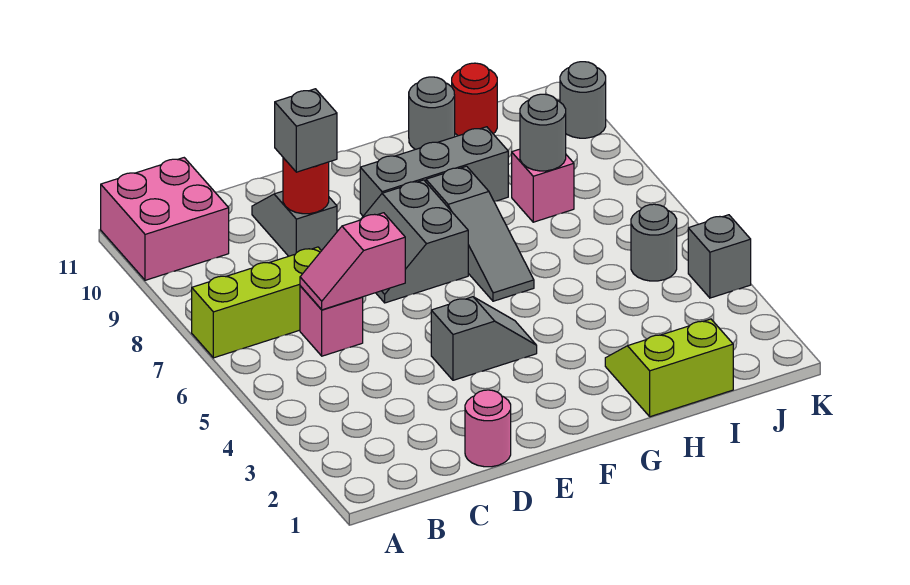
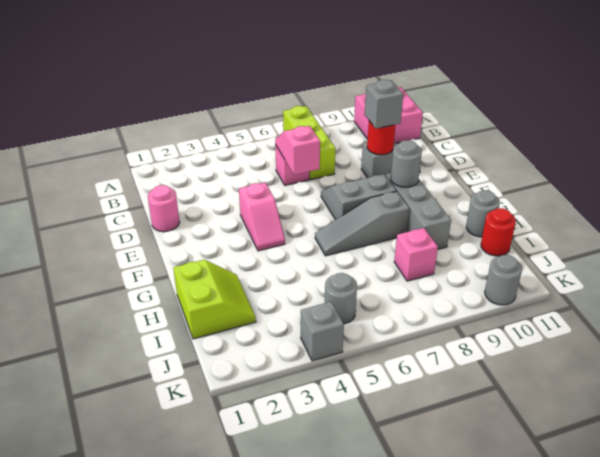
grey 1x2 slope [431,297,537,380] -> pink 1x2 slope [239,183,285,251]
grey 1x1 round brick [520,94,566,171] -> grey 1x1 round brick moved to [391,140,422,187]

